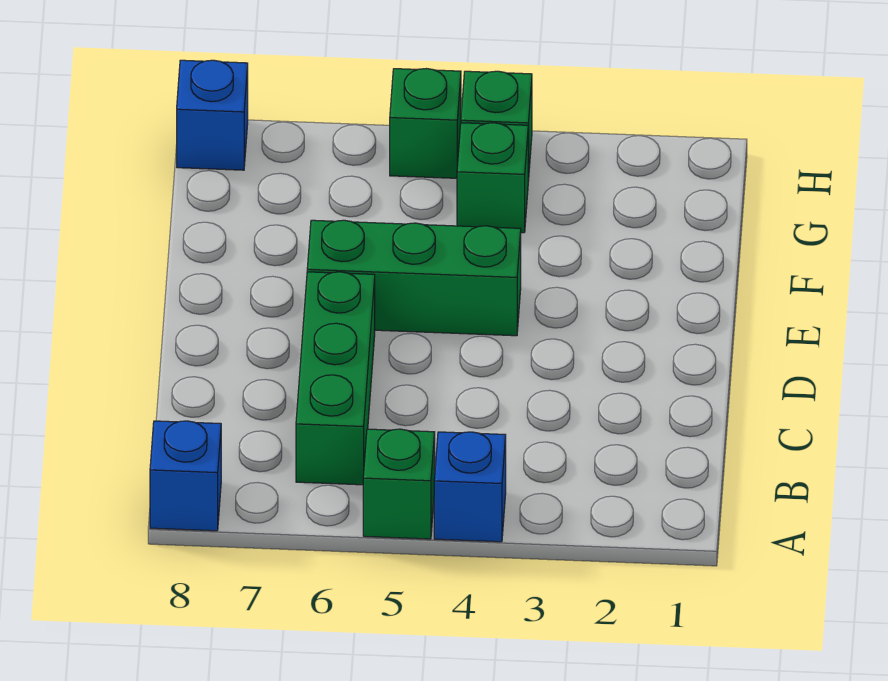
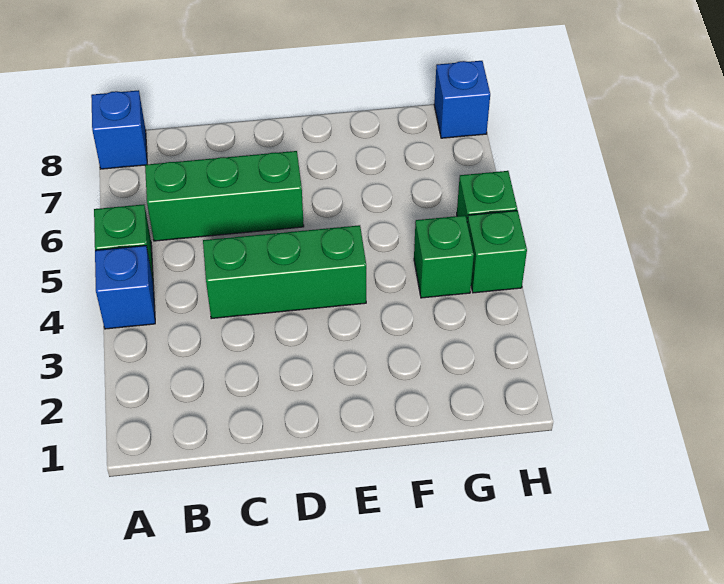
green 1x3 brick [307,220,521,336] -> green 1x3 brick turned to [203,225,366,319]

